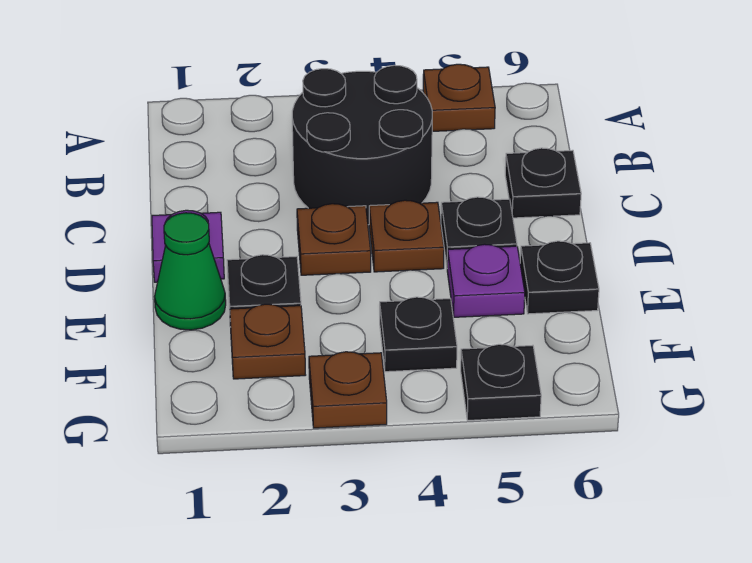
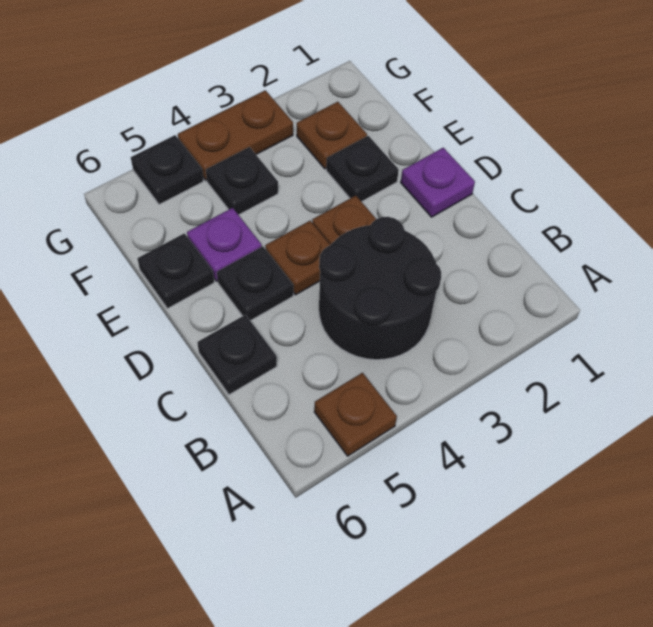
green 1x1 cone [155,213,226,330] -> none
brown 1x1 plate [309,352,387,428] -> brown 1x2 plate [178,90,293,180]

